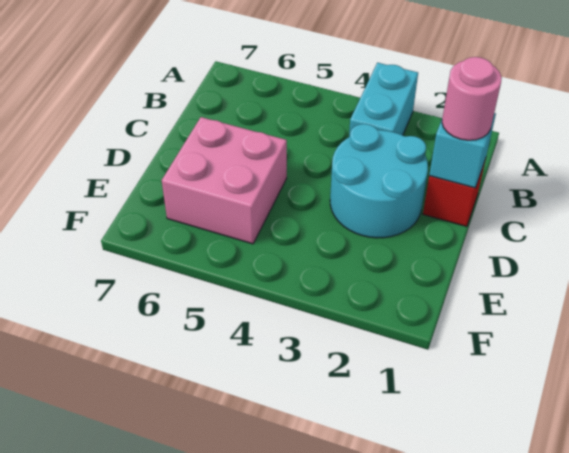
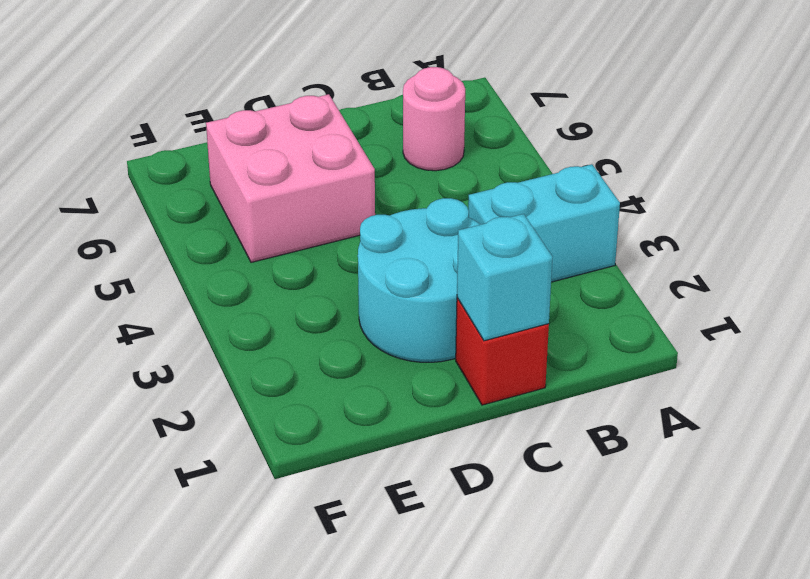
pink 1x1 round brick [442,57,502,140] -> pink 1x1 round brick moved to [403,67,465,171]

